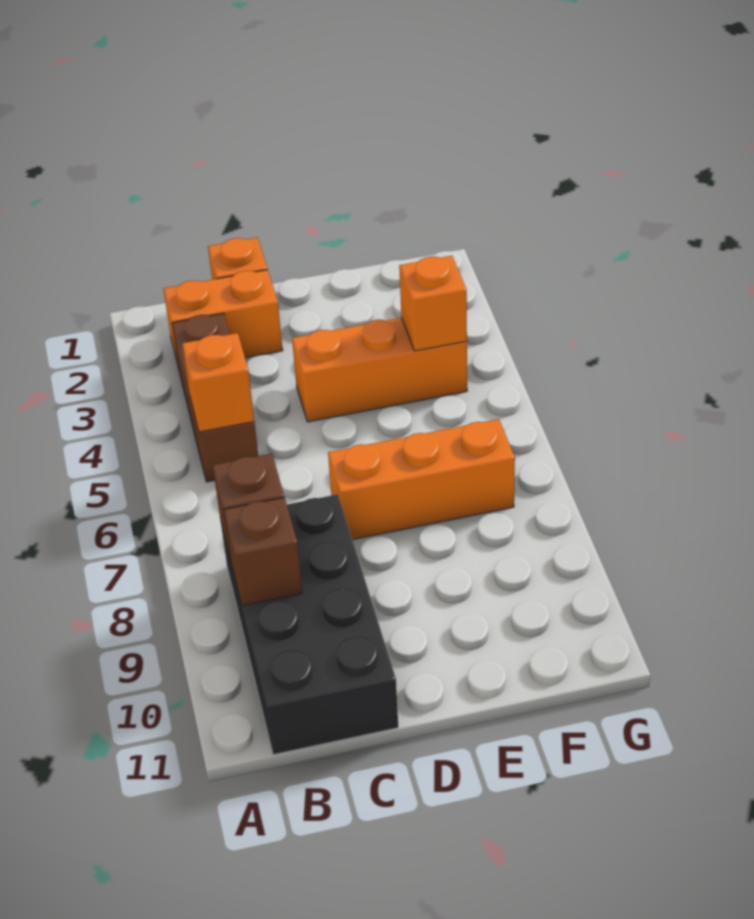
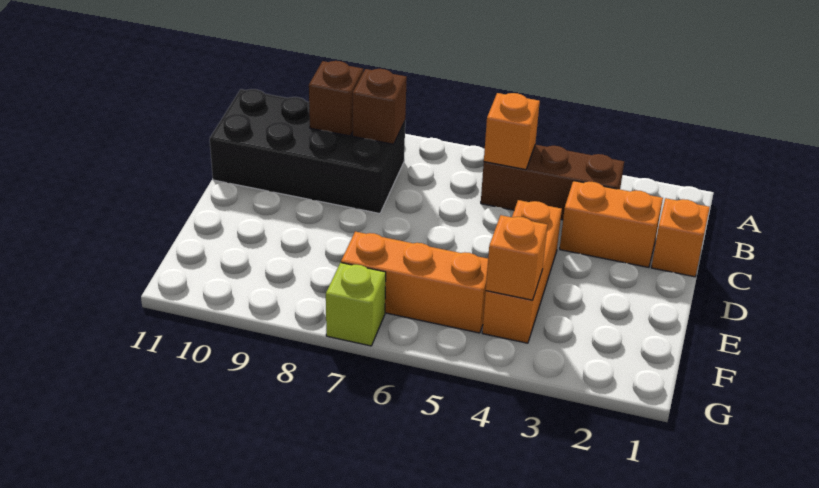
orange 1x2 brick [164,270,283,364] -> orange 1x2 brick turned to [560,181,663,267]
orange 1x3 brick [328,419,515,540] -> orange 1x3 brick turned to [341,232,488,333]
none -> lime 1x1 brick [326,263,386,346]

